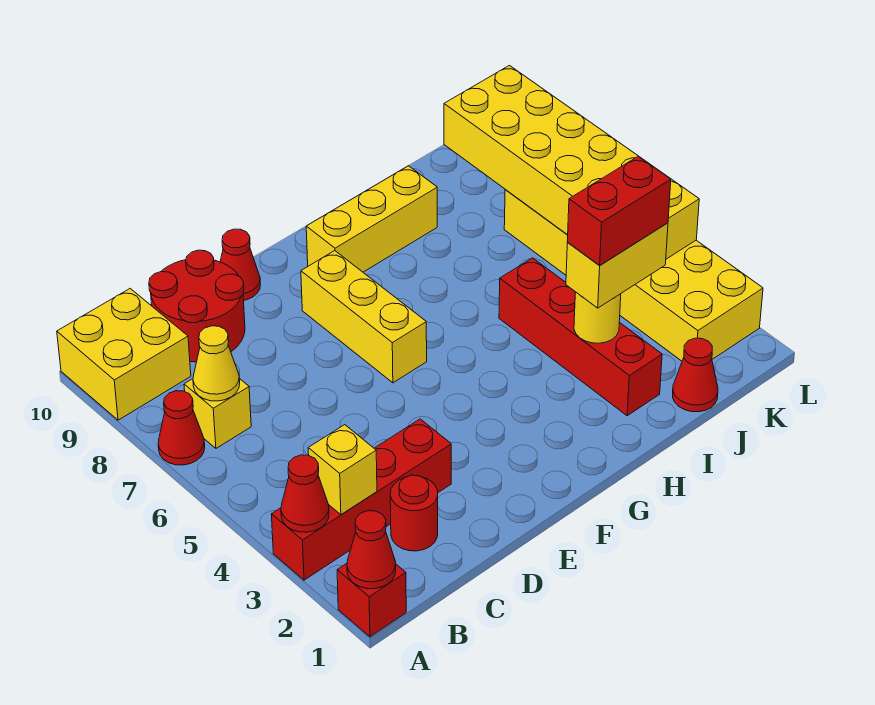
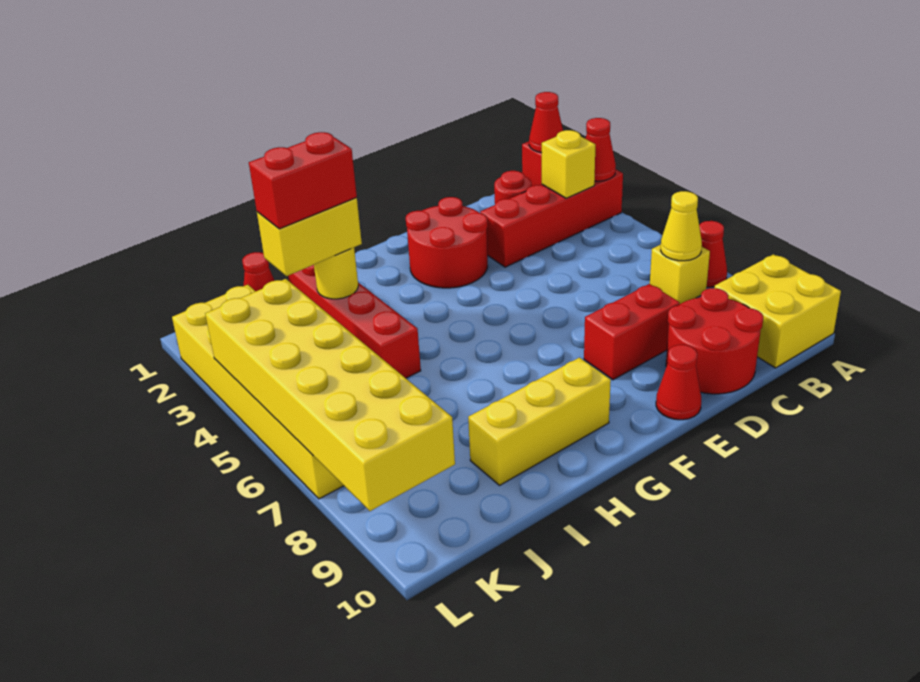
none -> red 1x2 brick [584,284,680,380]
none -> red 2x2 round brick [406,197,488,288]
yellow 1x3 brick [301,251,427,383] -> none

